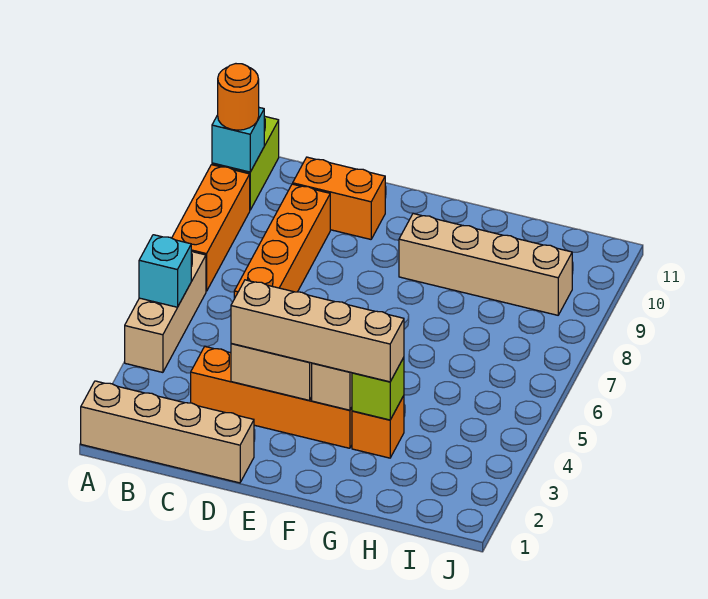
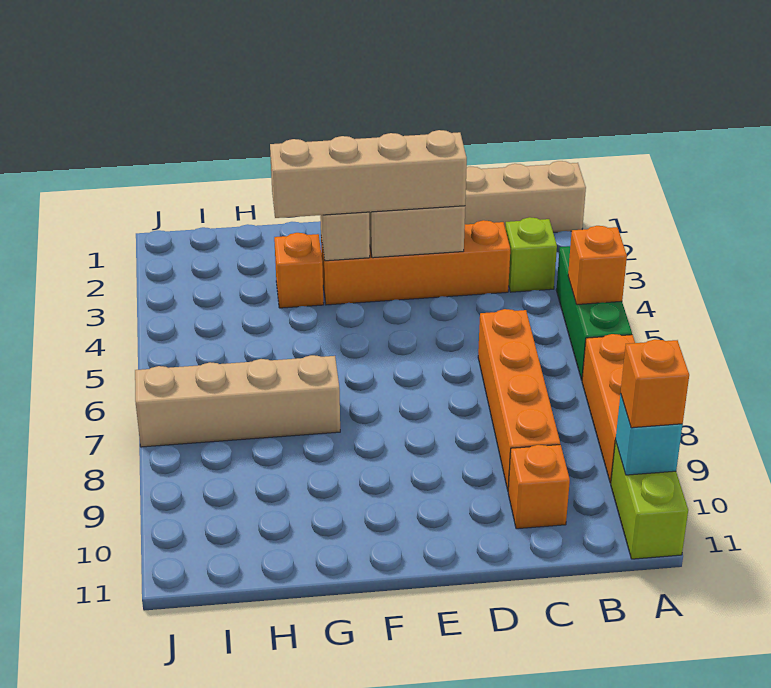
tan 1x3 brick [125,251,206,372] -> green 1x3 brick [556,246,632,380]
cyan 1x1 brick [139,235,191,307] -> orange 1x1 brick [568,226,627,305]
orange 1x1 round brick [218,64,259,130] -> orange 1x1 brick [621,339,689,428]
orange 1x2 brick [293,157,385,239] -> orange 1x1 brick [508,445,570,529]
tan 1x4 brick [399,213,572,315] -> tan 1x4 brick moved to [135,355,340,447]
lime 1x1 brick [352,358,404,420] -> lime 1x1 brick moved to [505,217,557,292]

